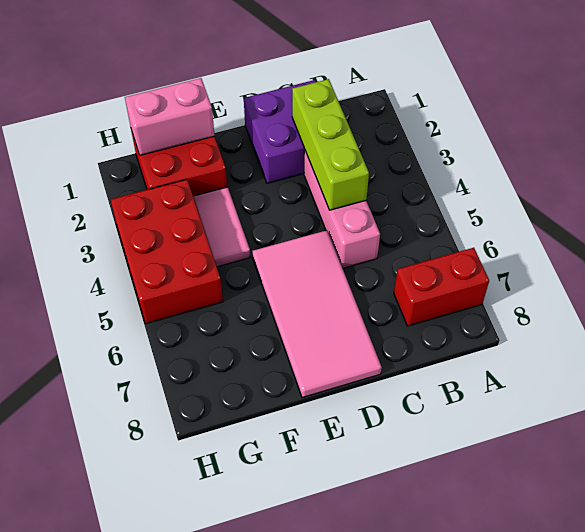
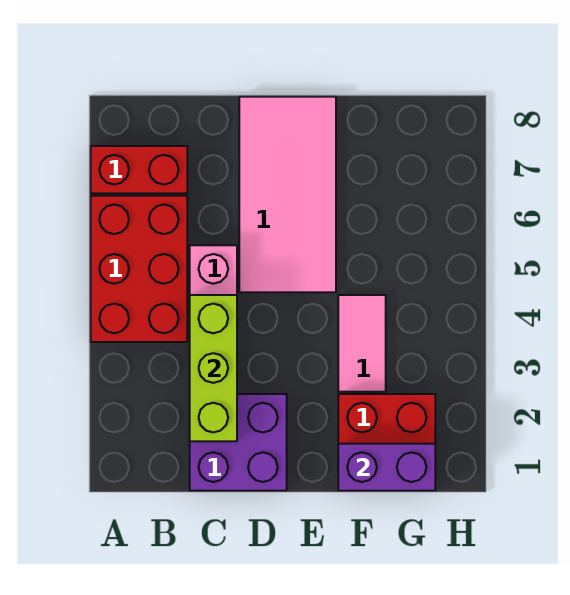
pink 1x2 brick [125,78,215,155] -> purple 1x2 brick [338,444,435,491]
red 2x3 brick [111,179,223,324] -> red 2x3 brick moved to [91,196,187,342]

